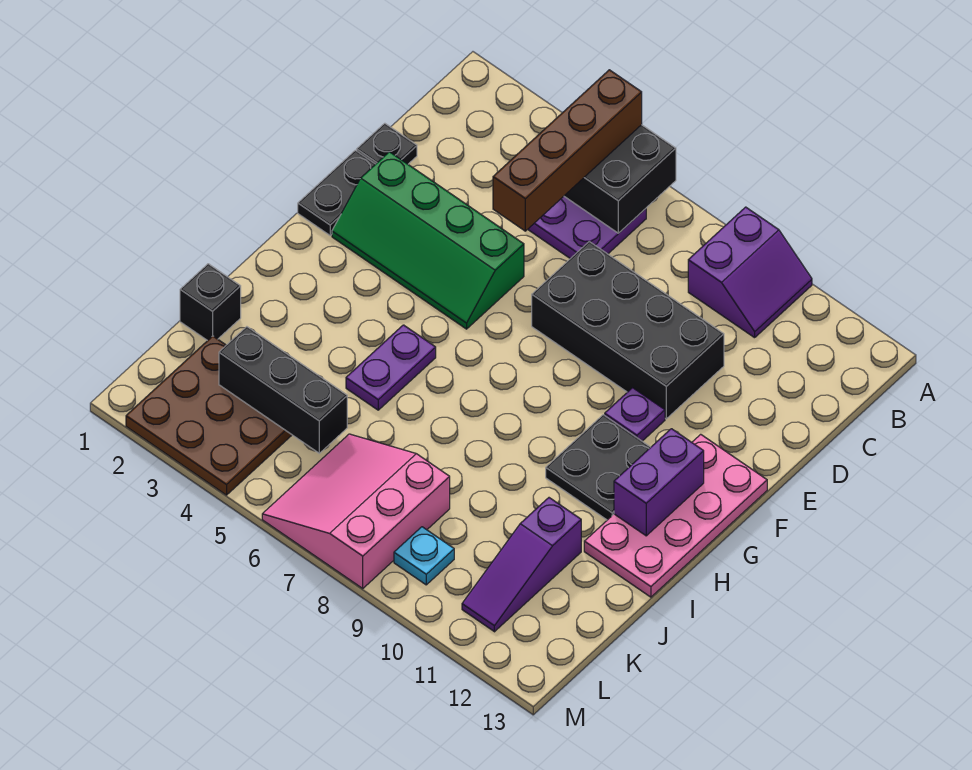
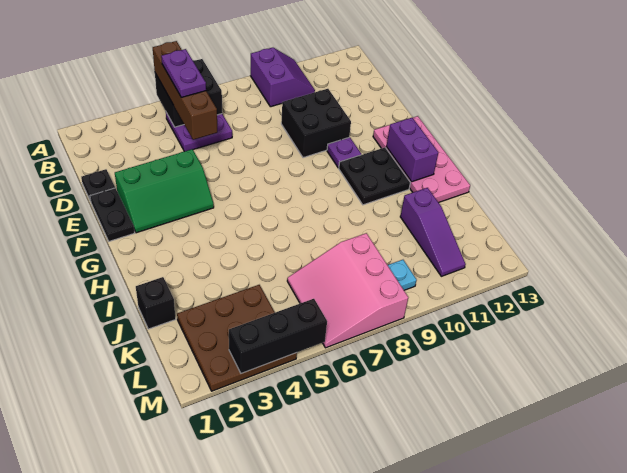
black 2x4 brick [532,242,724,419] -> black 2x2 brick [281,89,351,158]
green 2x4 slope [332,152,524,329] -> green 2x3 slope [115,149,214,233]
purple 1x2 plate [346,325,436,410] -> purple 1x2 plate moved to [161,49,206,97]
black 1x3 brick [219,327,347,453] -> black 1x3 brick moved to [229,299,327,373]

